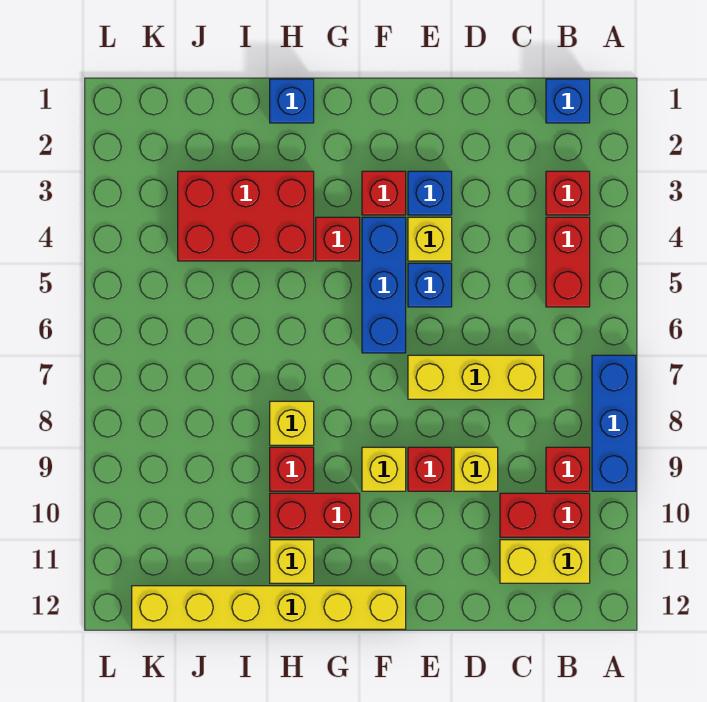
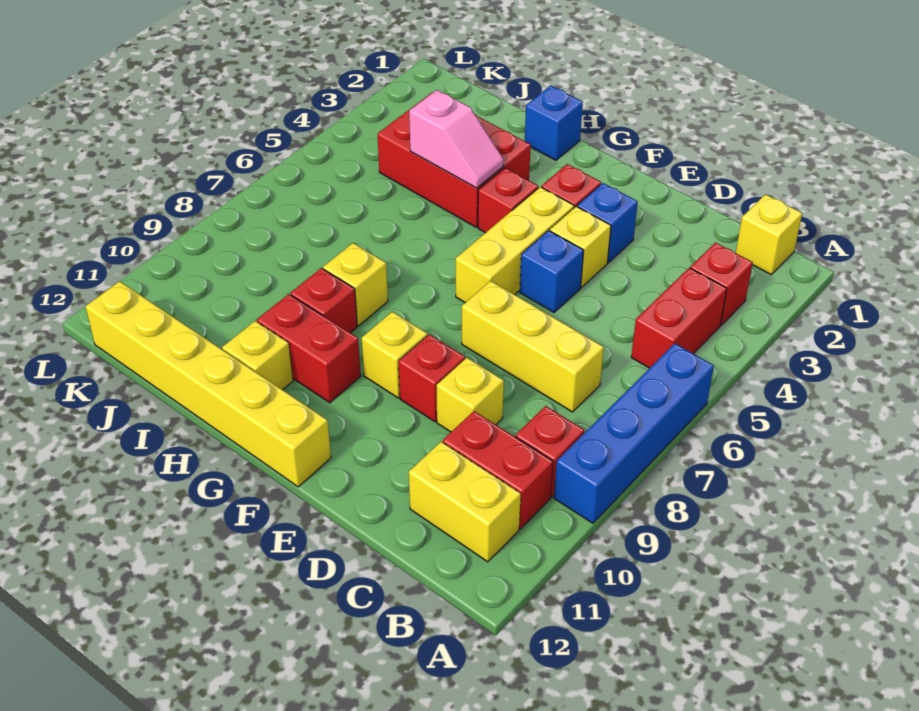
blue 1x3 brick [592,355,636,491] -> blue 1x4 brick [554,343,714,523]
blue 1x1 brick [546,79,590,123] -> yellow 1x1 brick [736,194,802,275]
blue 1x3 brick [362,217,406,353] -> yellow 1x3 brick [456,187,574,303]
none -> pink 1x2 slope [409,90,504,188]

